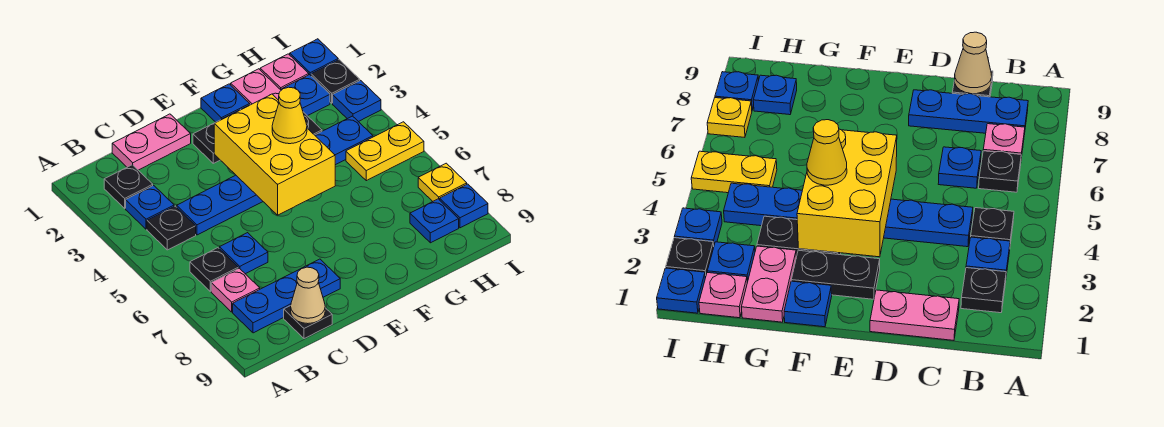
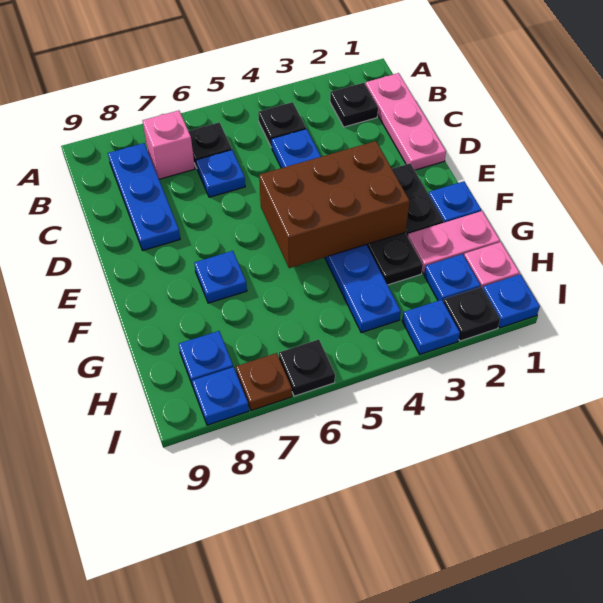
blue 1x1 plate [126,185,174,229] -> blue 1x1 plate moved to [194,251,247,303]
pink 1x1 plate [211,268,260,312] -> pink 1x1 brick [143,111,195,179]
pink 1x2 plate [112,114,191,170] -> pink 1x3 plate [366,73,446,170]
black 1x1 plate [284,306,332,339] -> black 1x1 plate moved to [279,339,335,396]
tan 1x1 cone [291,267,325,324] -> none
yellow 2x3 brick [214,94,335,215] -> brown 2x3 brick [259,141,410,268]
yellow 1x1 cone [272,87,307,144] -> none
yellow 1x2 plate [346,122,424,181] -> none
yellow 1x1 plate [418,163,467,201] -> brown 1x1 plate [236,353,292,411]

